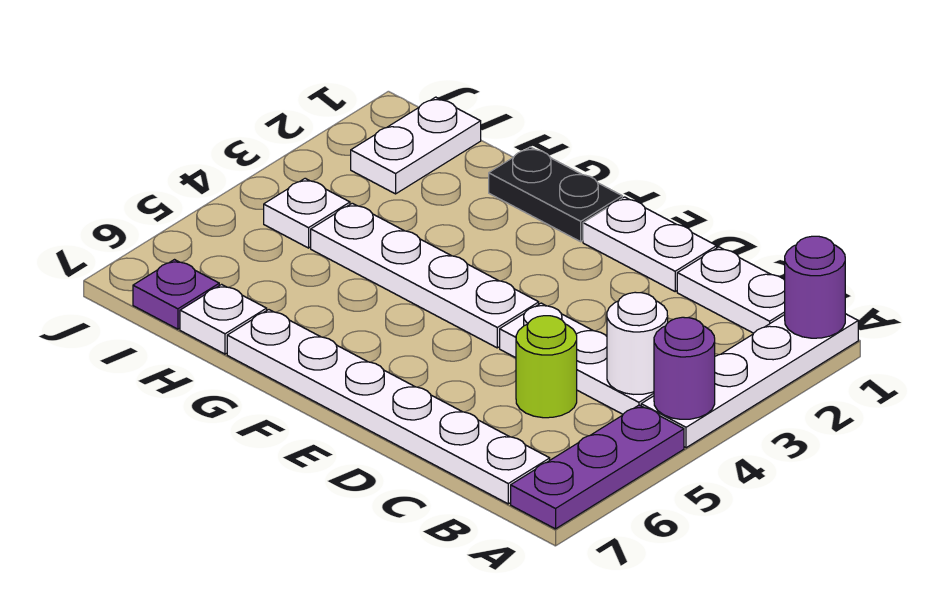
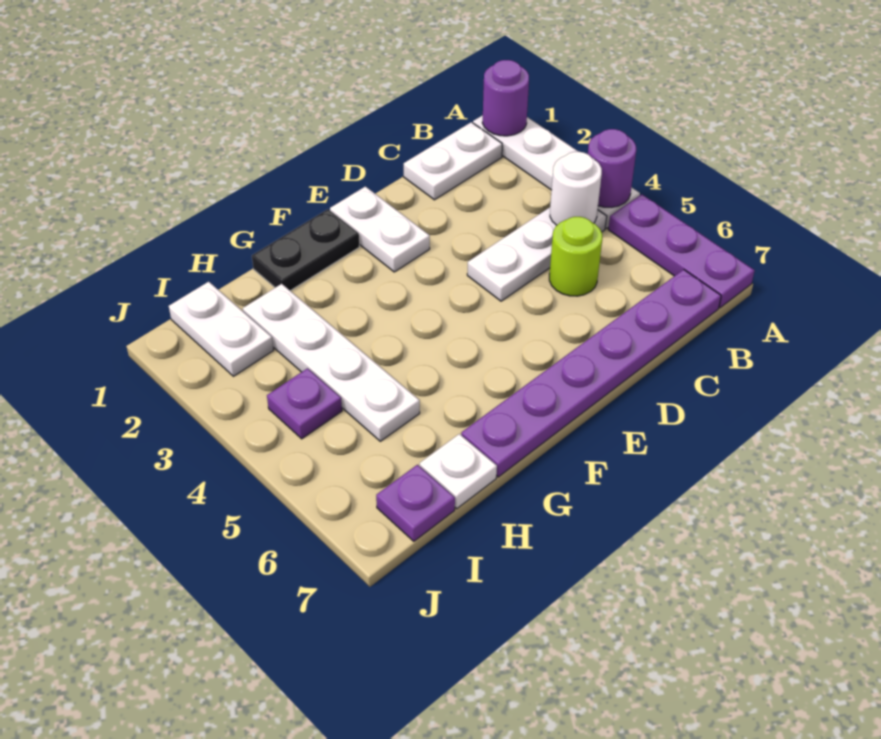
white 1x6 plate [227,310,550,504] -> purple 1x6 plate [461,270,721,477]
white 1x2 plate [583,197,717,291] -> white 1x2 plate turned to [330,187,430,272]
white 1x4 plate [311,203,539,348] -> white 1x4 plate turned to [243,284,420,441]
white 1x1 plate [264,178,350,248] -> purple 1x1 plate [267,368,342,439]

